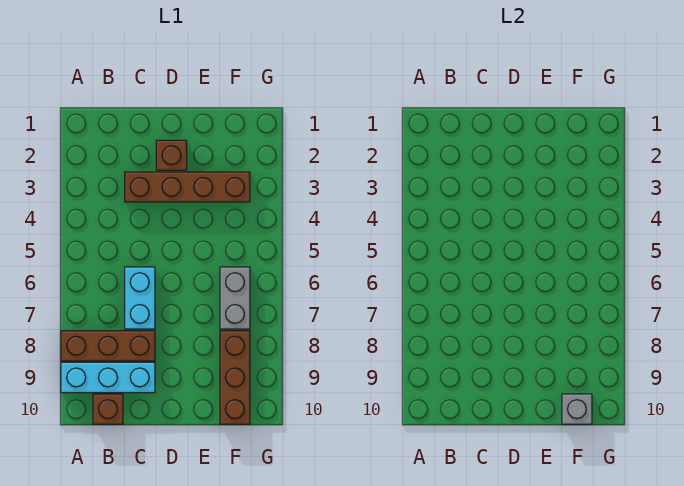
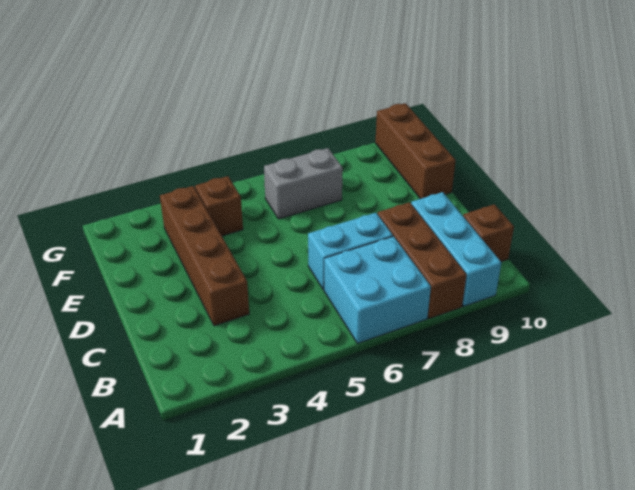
none -> cyan 2x2 brick [324,236,431,343]
brown 1x1 brick [156,140,187,170] -> brown 1x1 brick moved to [195,176,243,236]
brown 1x3 brick [220,331,250,424] -> brown 1x3 brick turned to [375,103,456,199]
grey 1x1 brick [562,394,592,424] -> none

